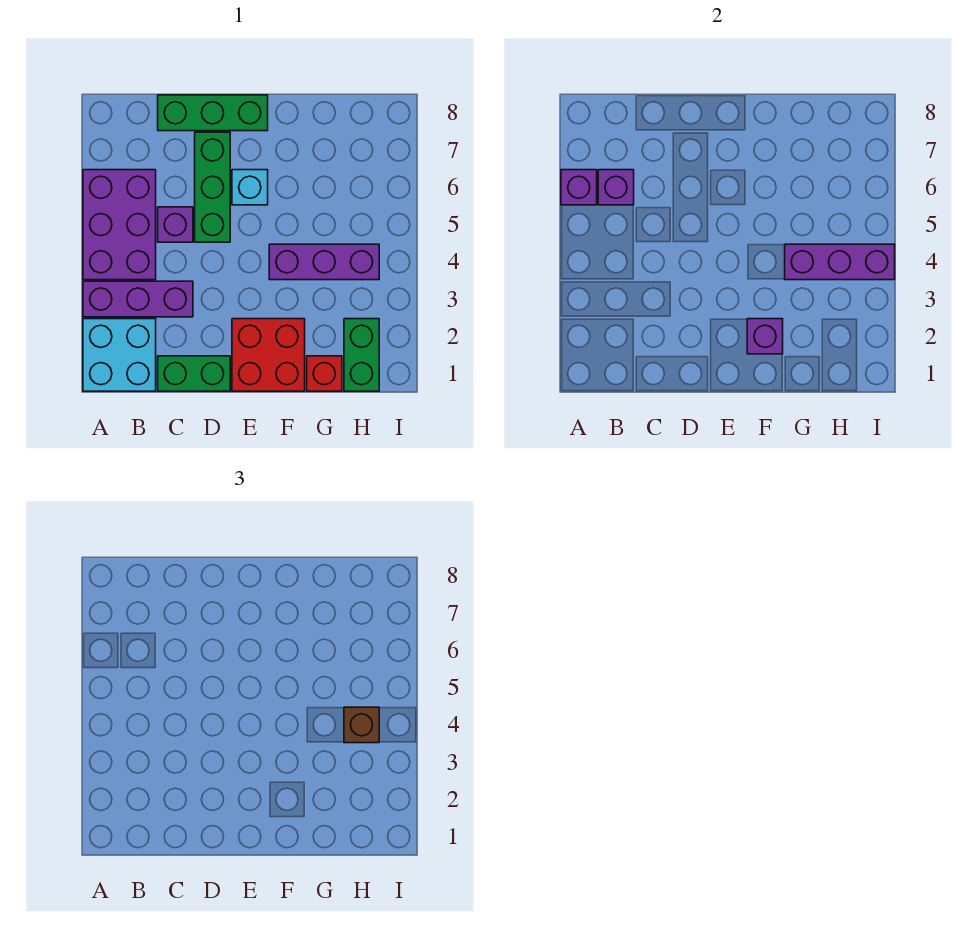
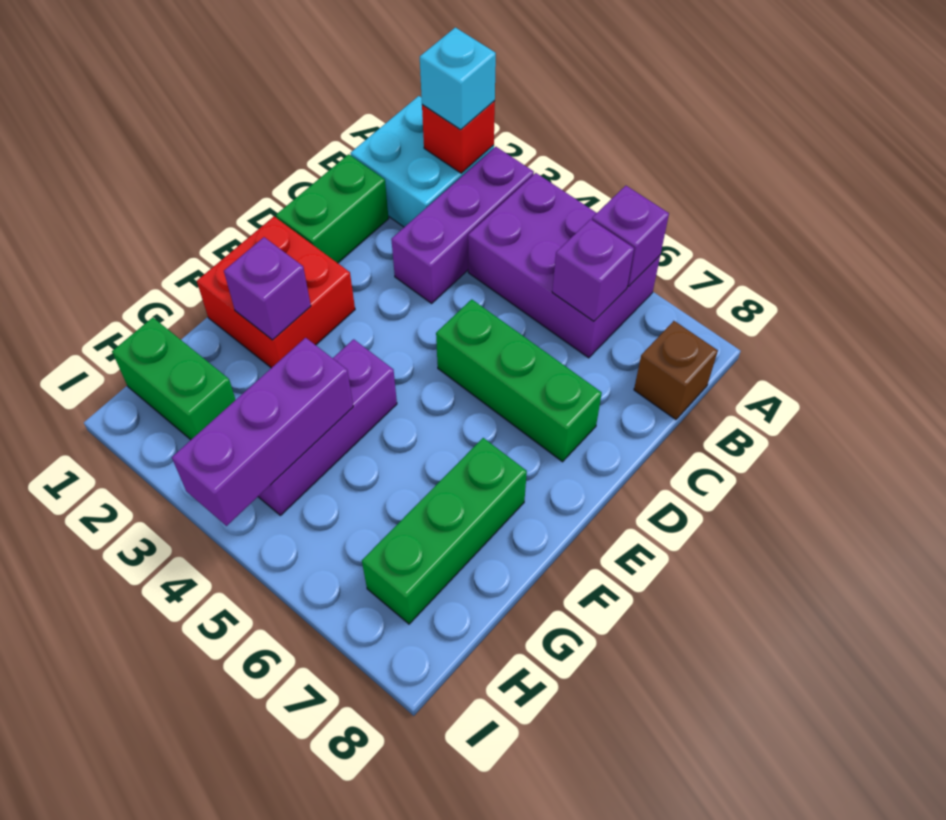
purple 1x1 brick [158,207,193,242] -> none
green 1x3 brick [158,95,268,131] -> green 1x3 brick moved to [362,438,527,624]
cyan 1x1 brick [232,170,268,205] -> cyan 1x1 brick moved to [420,27,496,130]
red 1x1 brick [307,356,342,391] -> red 1x1 brick moved to [422,101,495,173]
brown 1x1 brick [344,707,379,743] -> brown 1x1 brick moved to [634,321,718,420]

